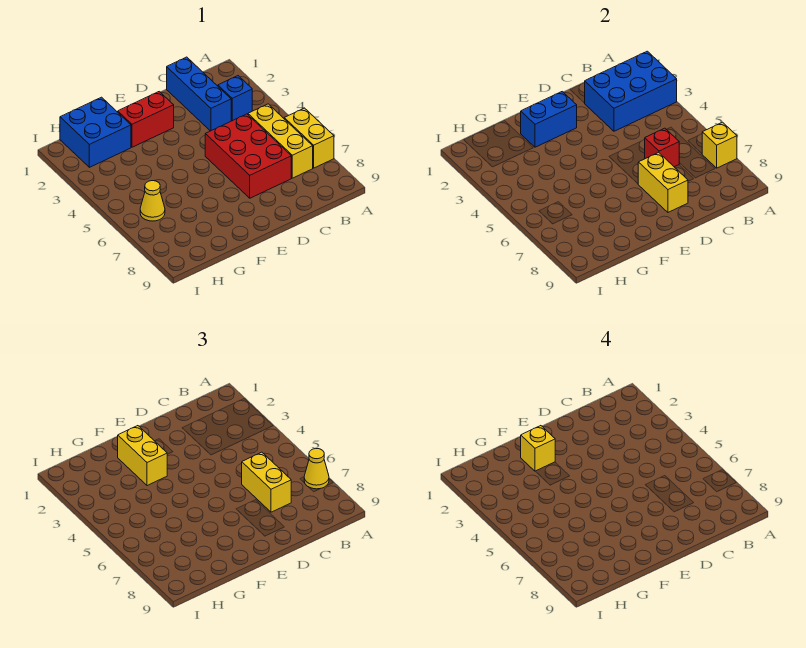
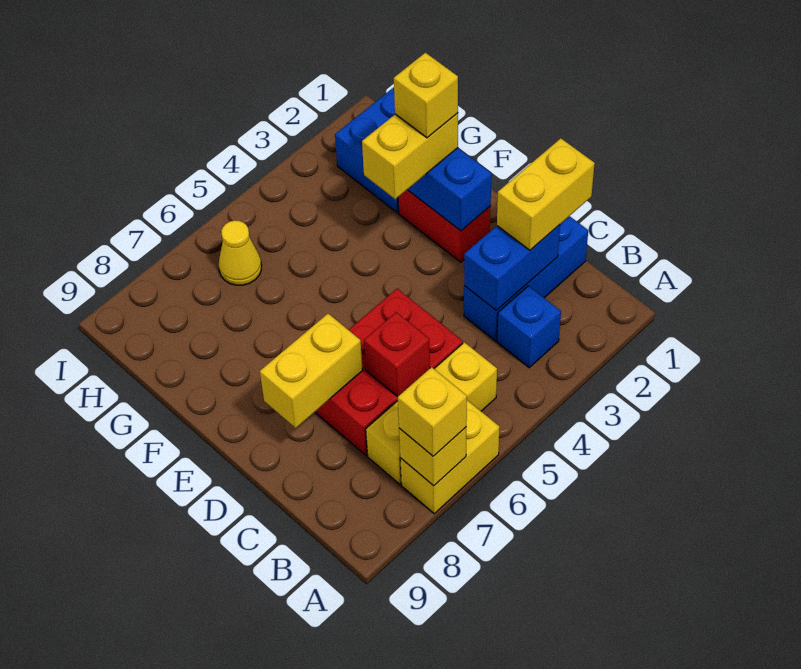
blue 2x3 brick [585,51,677,131] -> blue 1x2 brick [464,225,560,311]
yellow 1x1 cone [304,449,329,489] -> yellow 1x1 brick [398,367,467,456]
yellow 1x2 brick [242,452,291,512] -> yellow 1x2 brick moved to [497,138,595,250]

